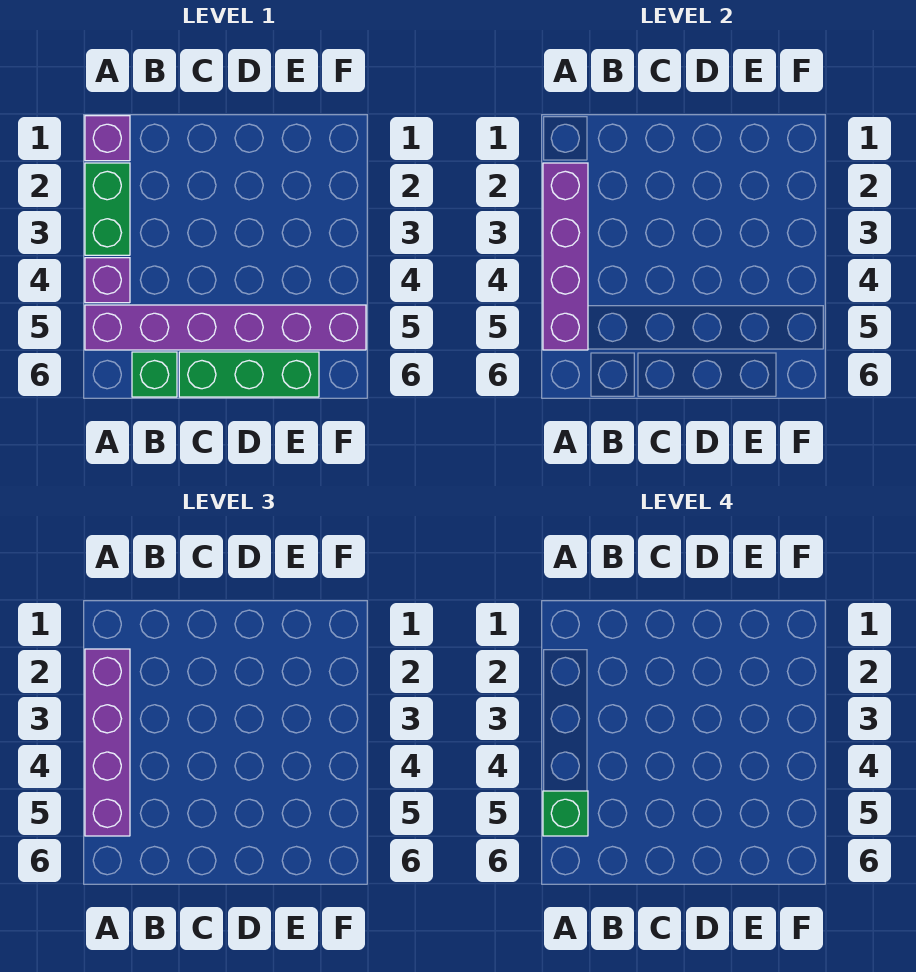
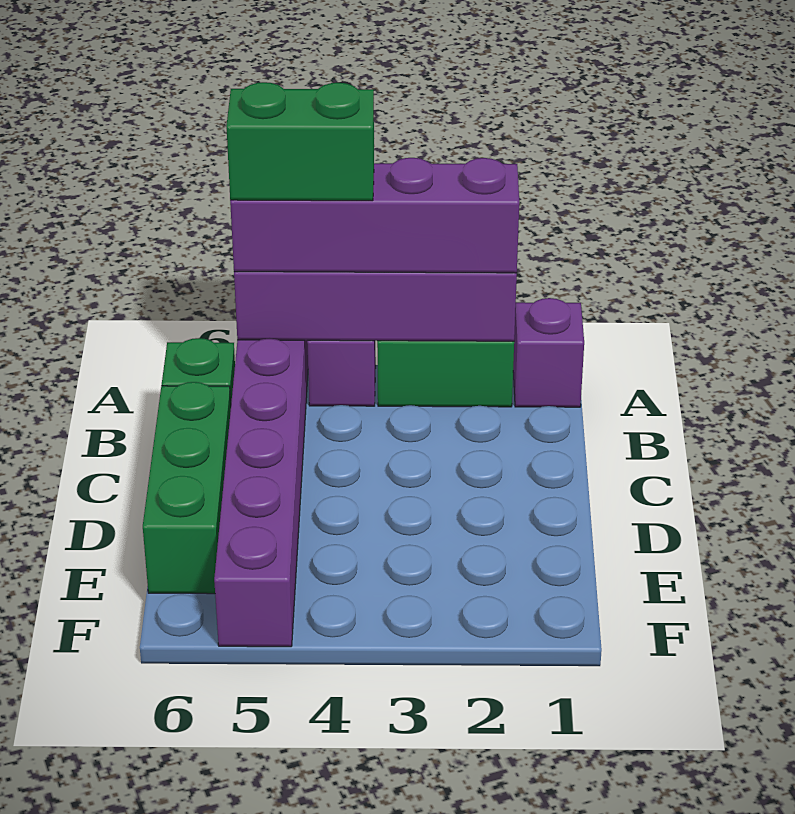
green 1x1 brick [543,791,588,836] -> green 1x2 brick [226,82,374,201]

